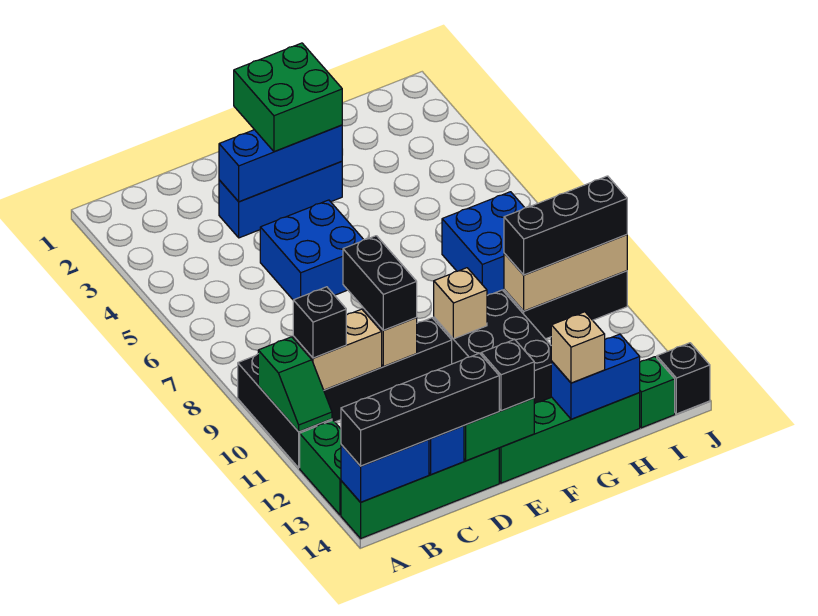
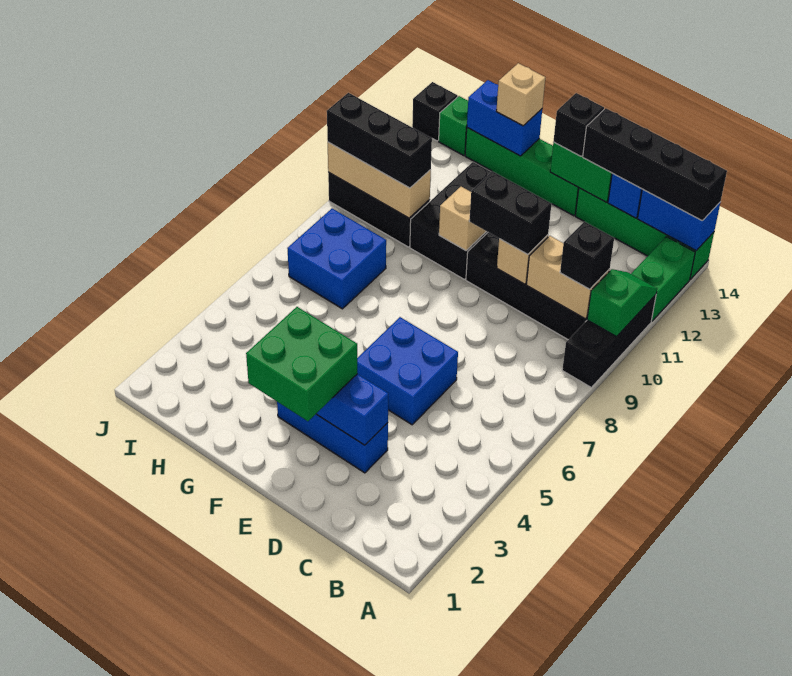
black 1x2 brick [343,236,417,330] -> black 1x2 brick turned to [469,171,552,255]

